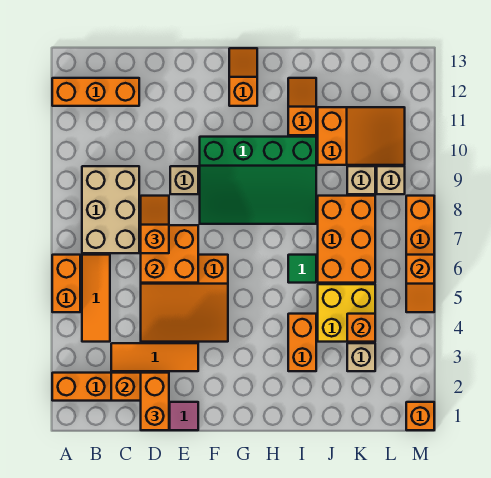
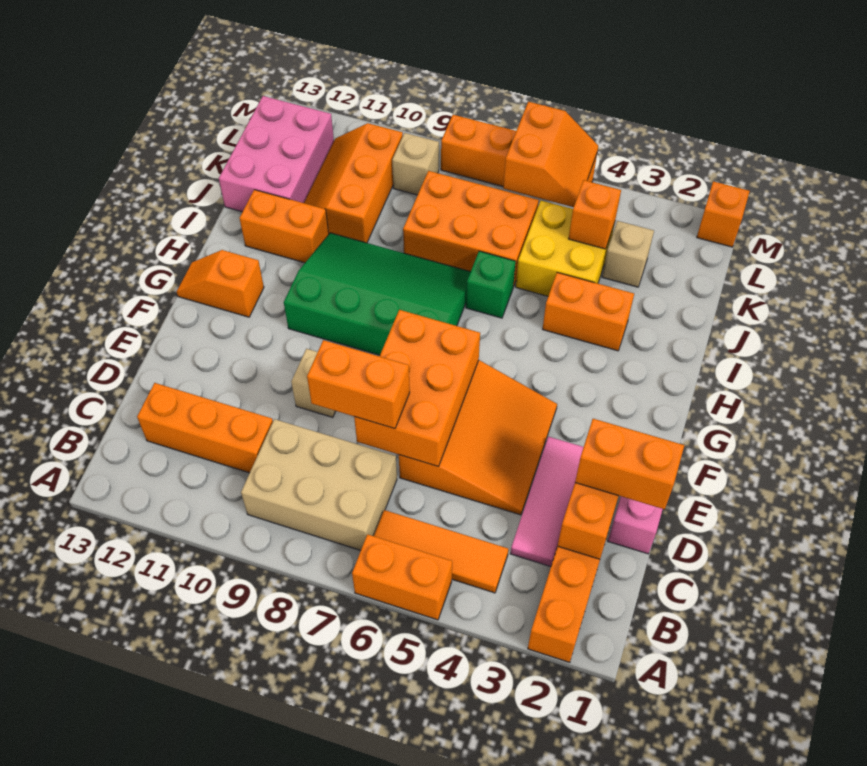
orange 1x3 brick [52,78,139,106] -> orange 1x3 brick turned to [137,383,273,473]
orange 1x3 tile [111,343,198,371] -> pink 1x3 tile [510,437,584,567]
orange 2x2 brick [141,225,198,283] -> orange 2x3 brick [354,310,480,467]
orange 1x2 slope [141,196,169,253] -> orange 1x2 brick [307,340,410,429]
green 3x4 slope [200,137,316,224] -> green 3x4 slope turned to [284,233,470,355]
green 1x1 tile [288,255,316,283] -> green 1x1 brick [466,251,516,318]
orange 1x2 slope [288,78,316,135] -> orange 1x2 brick [240,190,329,263]
orange 2x3 slope [318,107,405,165] -> orange 2x3 slope turned to [304,123,403,243]
none -> pink 2x3 brick [219,96,334,212]
tan 1x1 brick [347,166,375,194] -> none
orange 1x2 slope [406,255,434,312] -> orange 2x2 slope [503,102,598,207]

